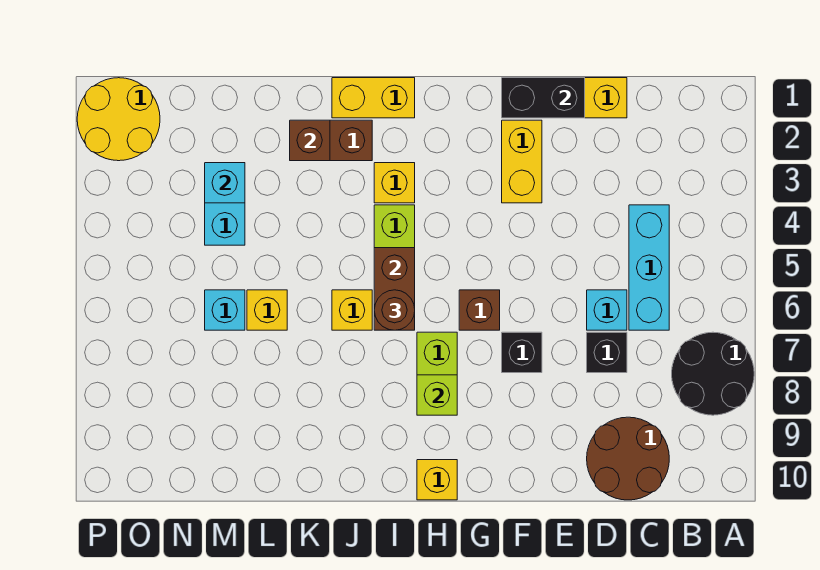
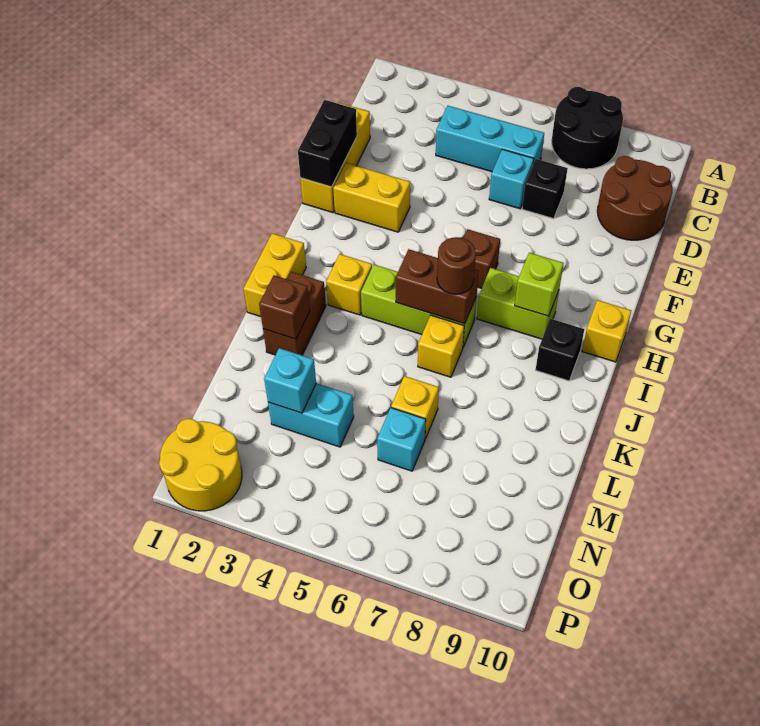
black 1x1 brick [502,332,542,373] -> black 1x1 brick moved to [536,319,584,381]

